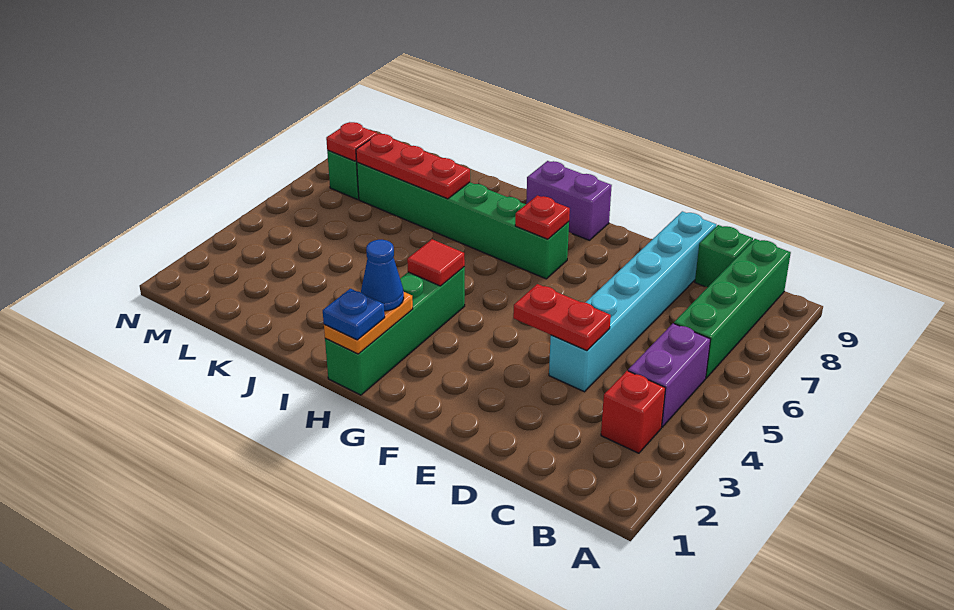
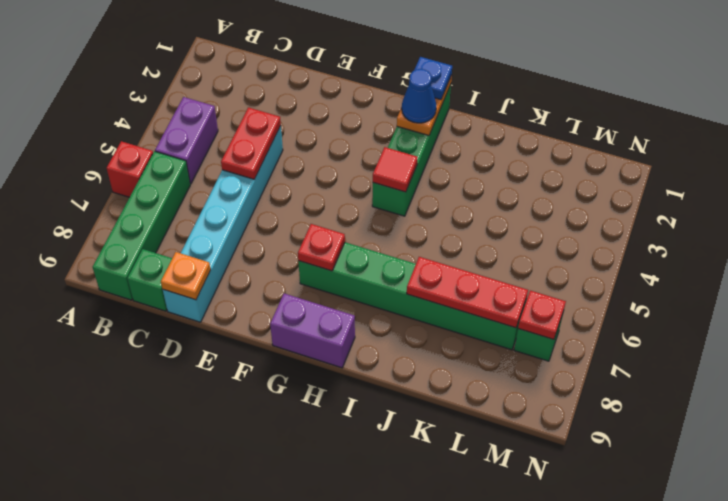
red 1x1 brick [601,371,666,453] -> red 1x1 brick moved to [107,141,153,197]
red 1x2 plate [513,284,611,351] -> red 1x2 plate turned to [221,107,281,179]
none -> orange 1x1 plate [161,252,211,300]

